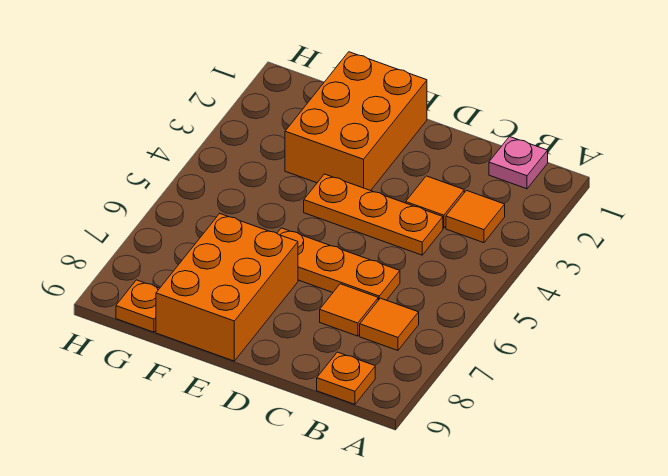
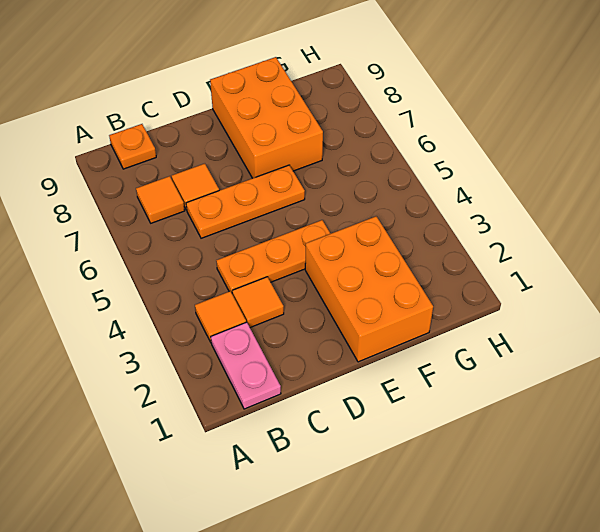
pink 1x1 plate [489,137,548,189] -> pink 1x2 plate [211,322,281,409]
orange 1x1 plate [116,280,160,332] -> none

